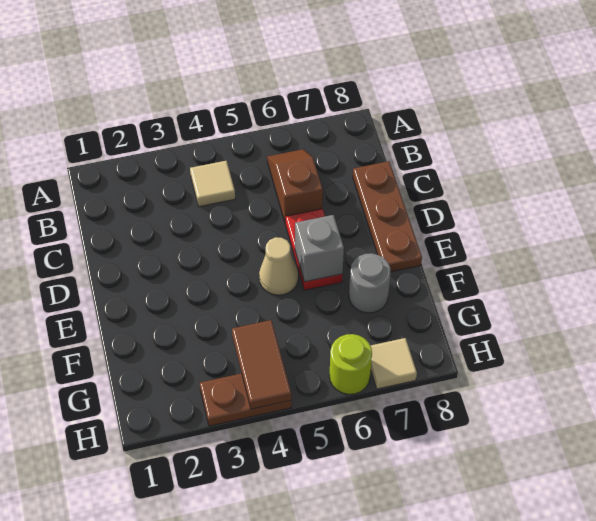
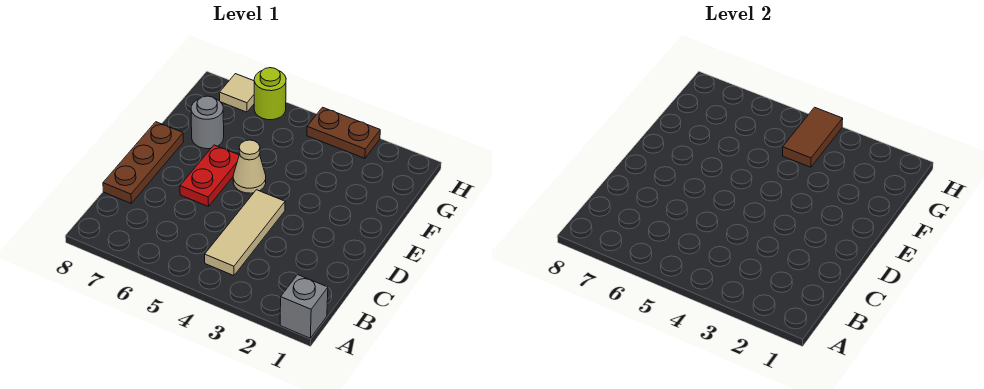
tan 1x1 tile [190,161,235,207] -> tan 1x3 tile [205,190,285,276]
brown 1x2 slope [267,149,323,221] -> none
grey 1x1 brick [295,215,344,282] -> grey 1x1 brick moved to [280,275,328,338]

